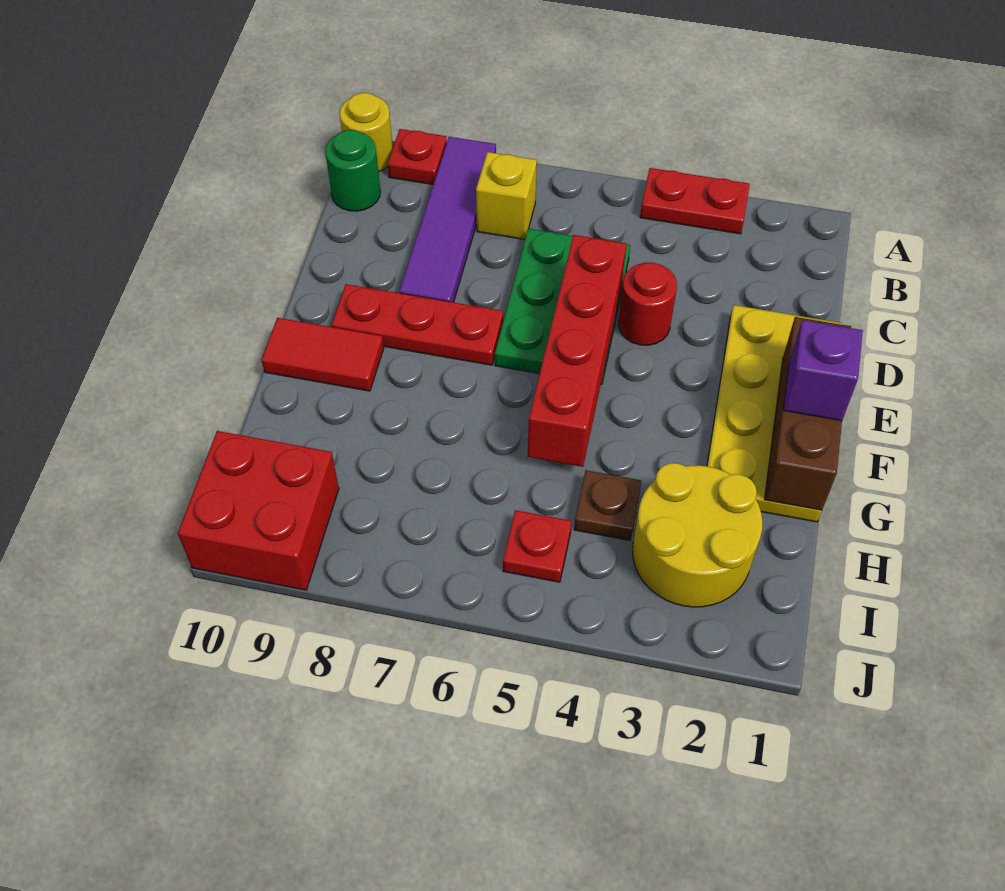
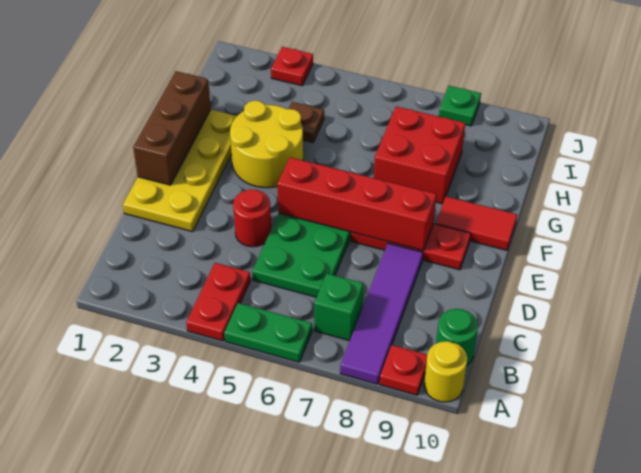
red 1x2 plate [640,168,750,234] -> red 1x2 plate turned to [186,263,250,341]
none -> green 1x2 plate [224,303,312,362]
yellow 1x1 brick [476,152,537,240] -> green 1x1 brick [314,274,363,341]
red 1x4 brick [528,235,627,467] -> red 1x4 brick turned to [277,157,436,251]
purple 1x1 brick [783,320,863,421] -> none
yellow 2x2 round brick [632,463,762,607] -> yellow 2x2 round brick moved to [230,101,303,188]
red 1x1 plate [503,510,572,582] -> red 1x1 plate moved to [271,47,313,86]
red 2x2 brick [178,431,339,590] -> red 2x2 brick moved to [374,106,465,204]
none -> green 1x1 plate [439,86,481,126]

